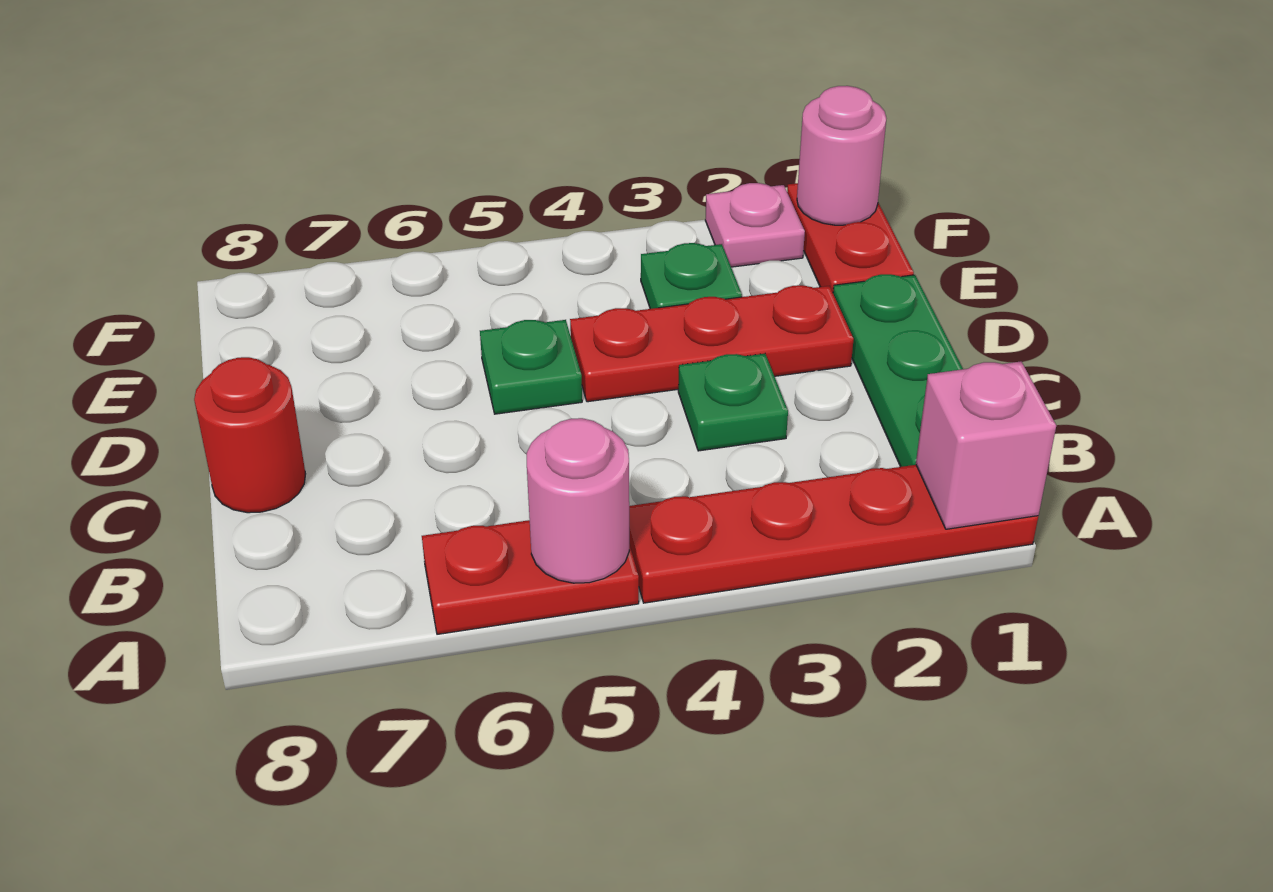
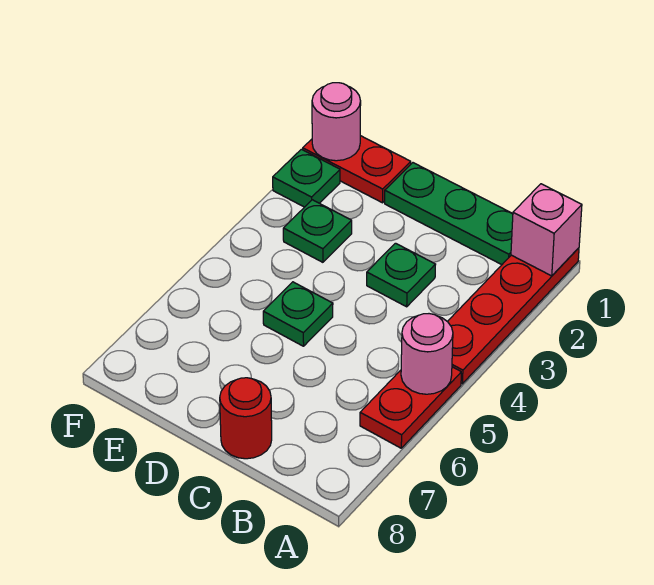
red 1x3 plate [570,285,854,402] -> none
pink 1x1 plate [705,183,805,267] -> green 1x1 plate [273,149,340,207]

